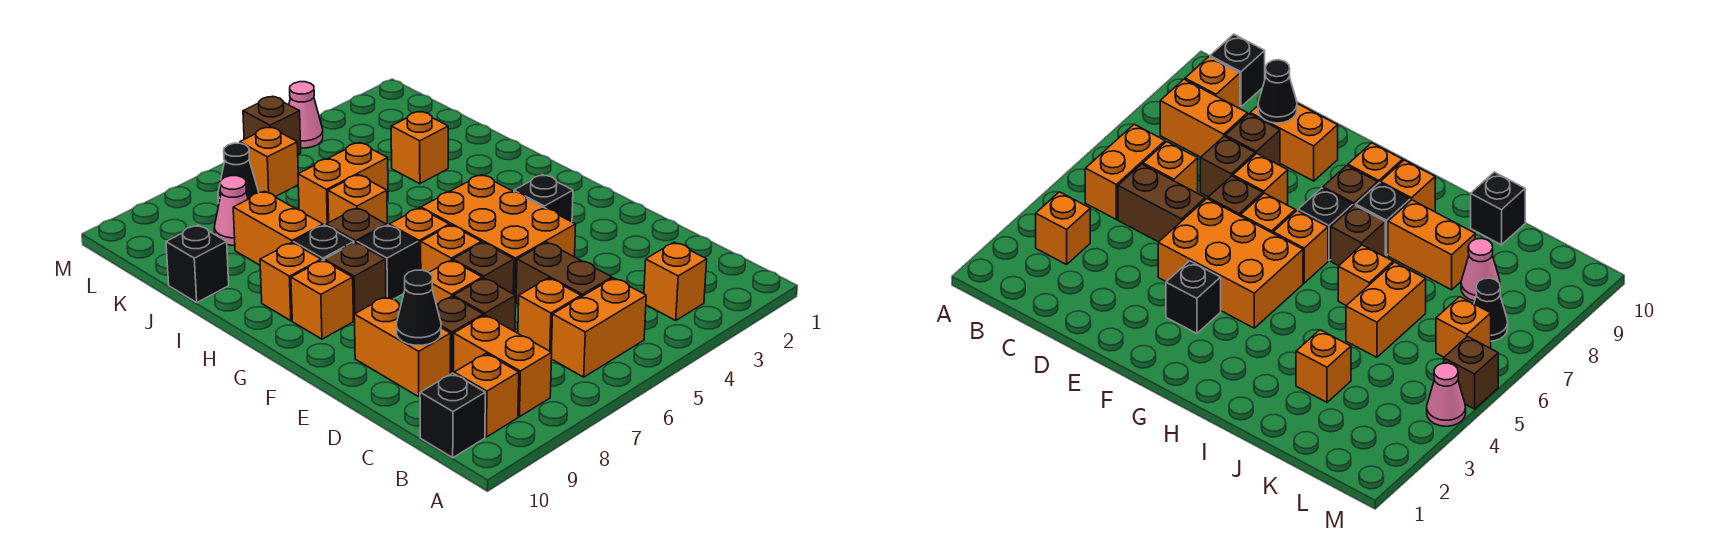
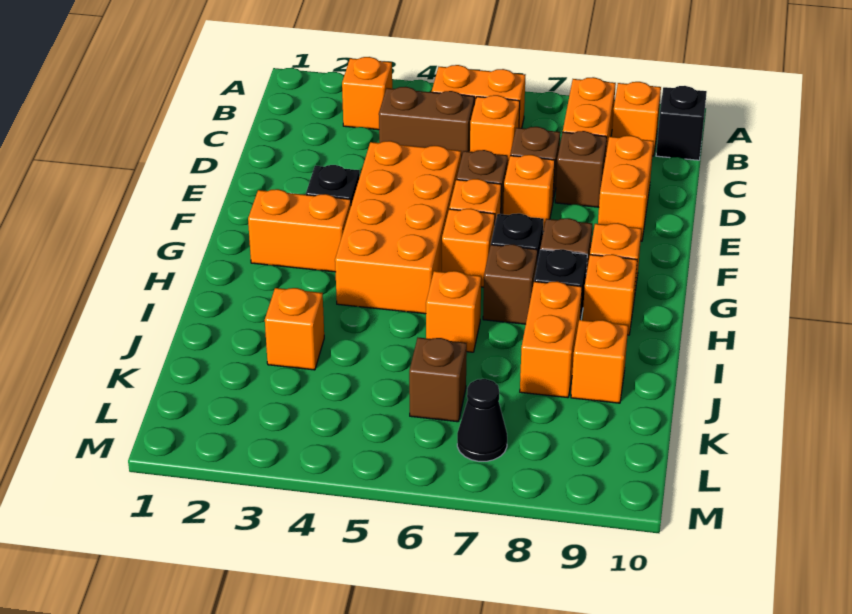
brown 1x2 brick [516,242,612,305] -> brown 1x2 brick turned to [379,87,474,158]
black 1x1 cone [397,270,441,345] -> none
orange 2x3 brick [421,175,576,302] -> orange 2x4 brick [335,141,461,314]
orange 1x2 brick [298,143,388,225] -> orange 1x2 brick moved to [248,189,351,272]
black 1x1 brick [166,225,229,302] -> none
pink 1x1 cone [214,176,248,245] -> none
orange 1x1 brick [240,127,298,197] -> orange 1x1 brick moved to [571,320,628,403]
pink 1x1 cone [289,82,323,148] -> none
brown 1x1 brick [243,96,301,154] -> brown 1x1 brick moved to [409,338,467,422]

